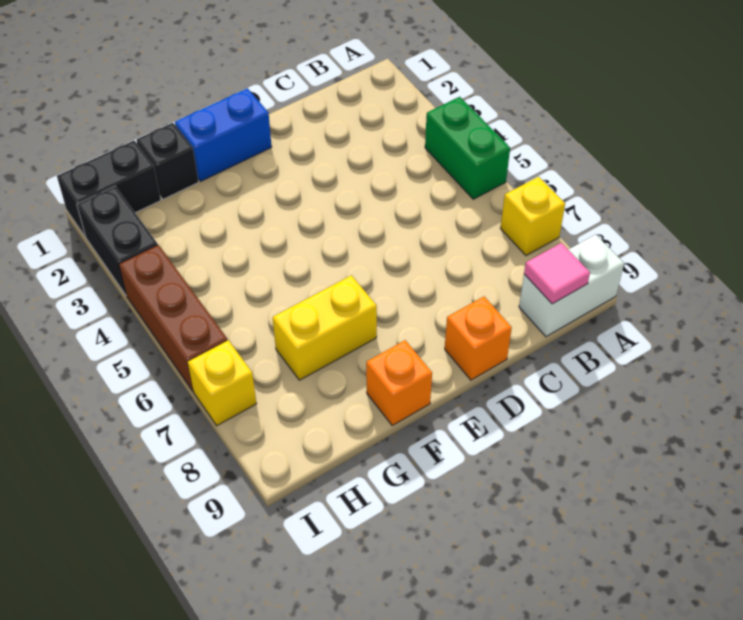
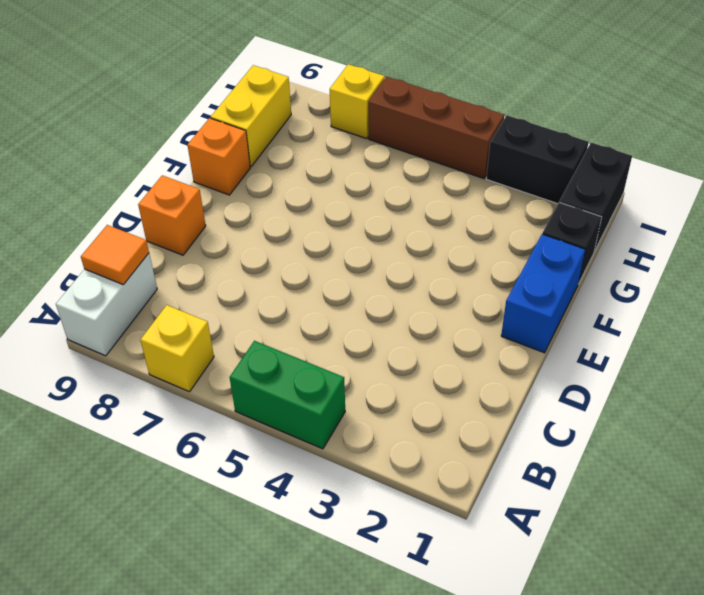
pink 1x1 tile [524,243,590,304] -> orange 1x1 tile [81,225,149,284]
yellow 1x2 brick [273,275,377,380] -> yellow 1x2 brick moved to [211,65,291,167]

